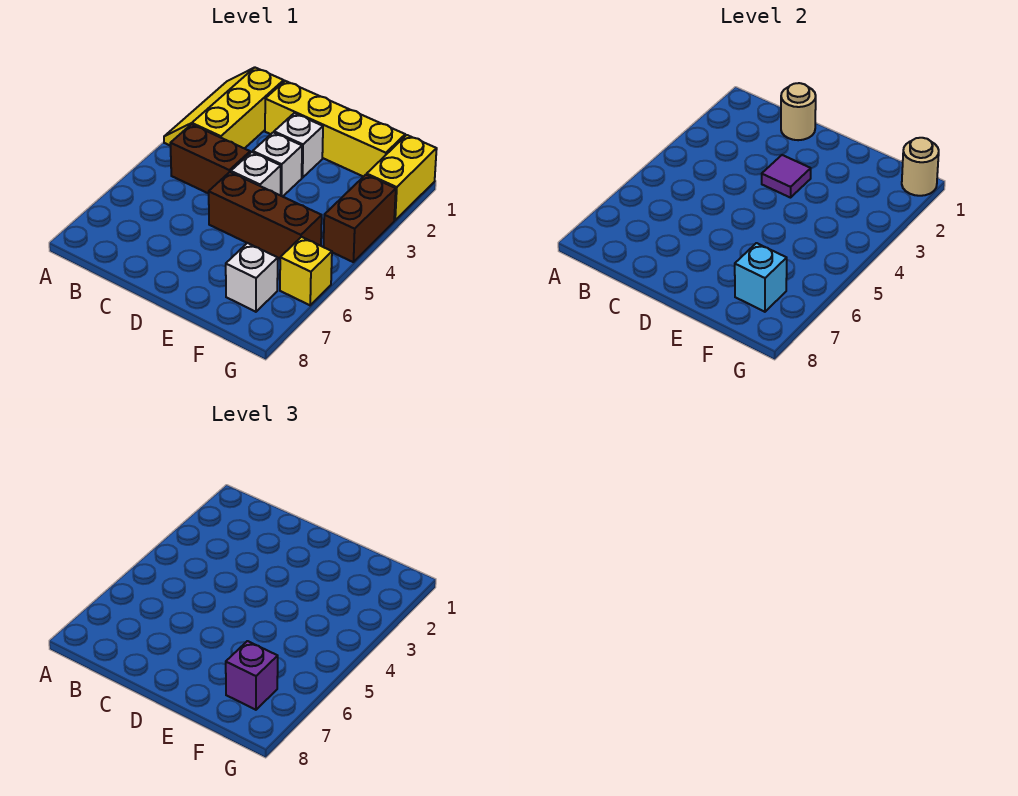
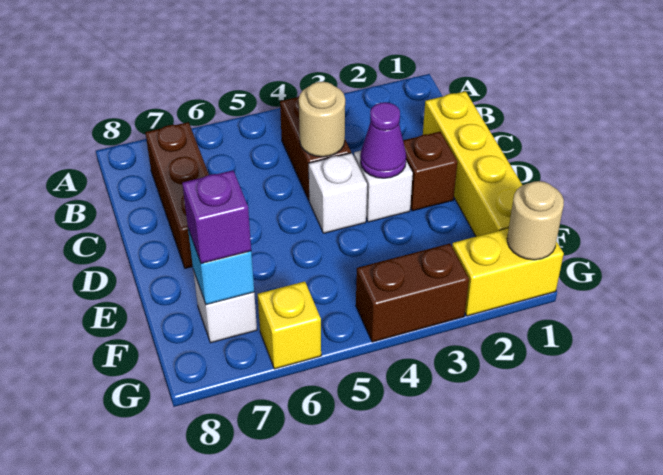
yellow 2x3 slope [164,68,284,149] -> none
tan 1x1 round brick [781,83,816,140] -> tan 1x1 round brick moved to [299,82,345,157]
white 1x1 brick [274,113,323,178] -> brown 1x1 brick [403,132,457,211]
purple 1x1 tile [762,155,811,198] -> purple 1x1 cone [360,102,406,178]
brown 1x3 brick [209,172,322,259] -> brown 1x3 brick moved to [145,122,209,268]

